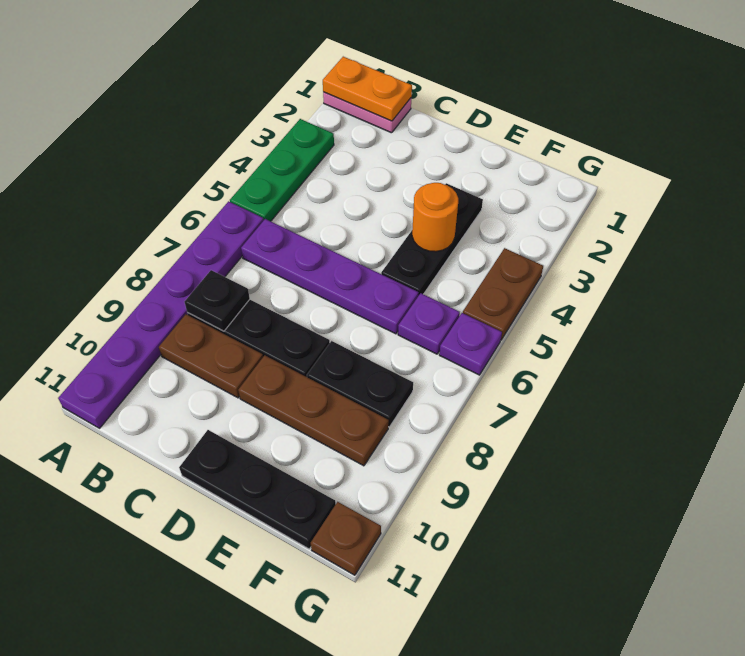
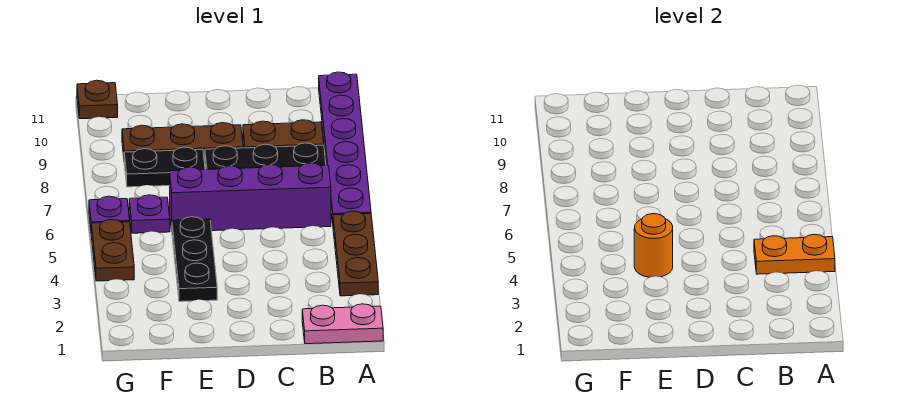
orange 1x2 plate [323,57,412,121] -> orange 1x2 plate moved to [754,234,835,274]
green 1x3 plate [230,119,334,221] -> brown 1x3 plate [333,211,378,296]
purple 1x4 plate [241,219,419,334] -> purple 1x4 brick [170,163,331,231]
black 1x1 plate [184,270,250,331] -> none
black 1x3 plate [179,430,336,549] -> none

